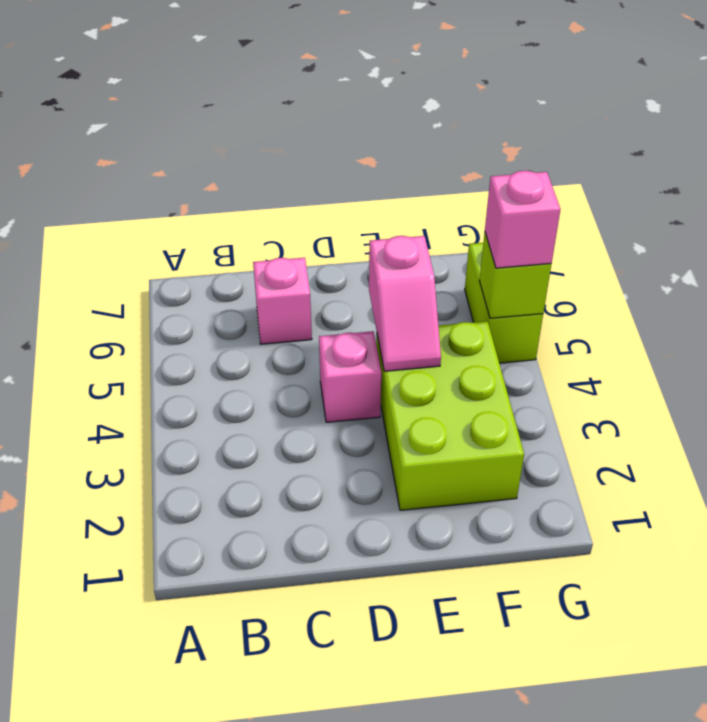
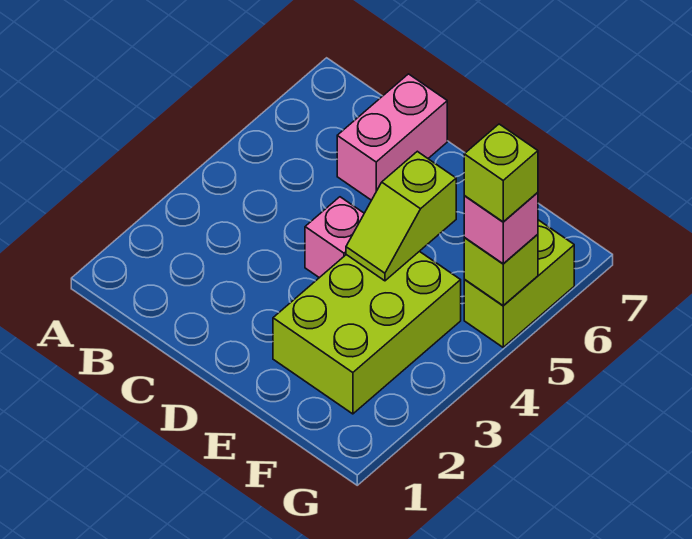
pink 1x1 brick [253,258,312,344] -> pink 1x2 brick [337,74,447,200]
pink 1x2 slope [369,236,441,371] -> lime 1x2 slope [346,151,456,281]
none -> lime 1x1 brick [464,124,538,222]

